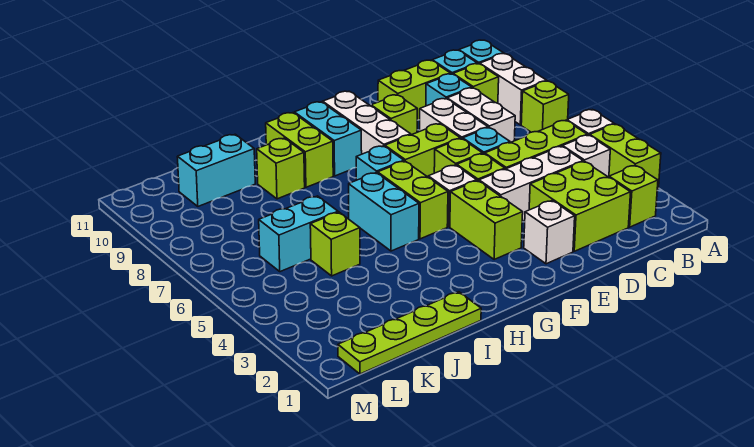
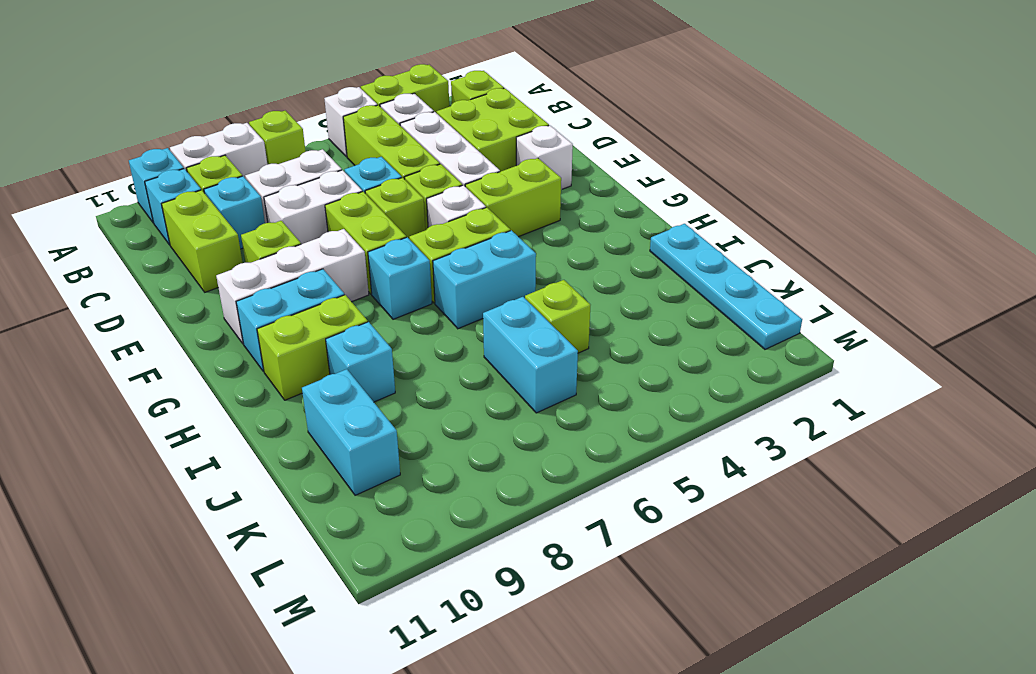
lime 1x4 plate [338,292,481,374] -> cyan 1x4 plate [650,224,802,349]
lime 1x1 brick [257,138,305,199] -> cyan 1x1 brick [326,322,395,402]

